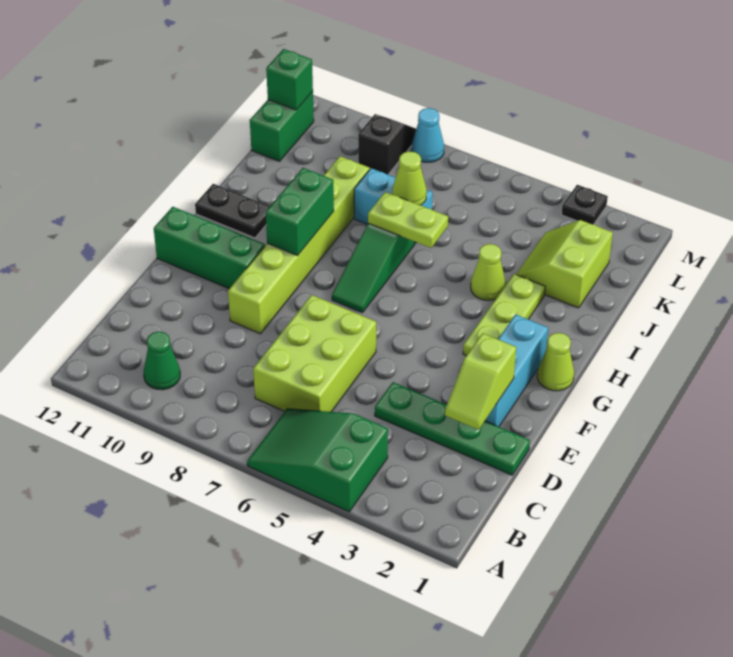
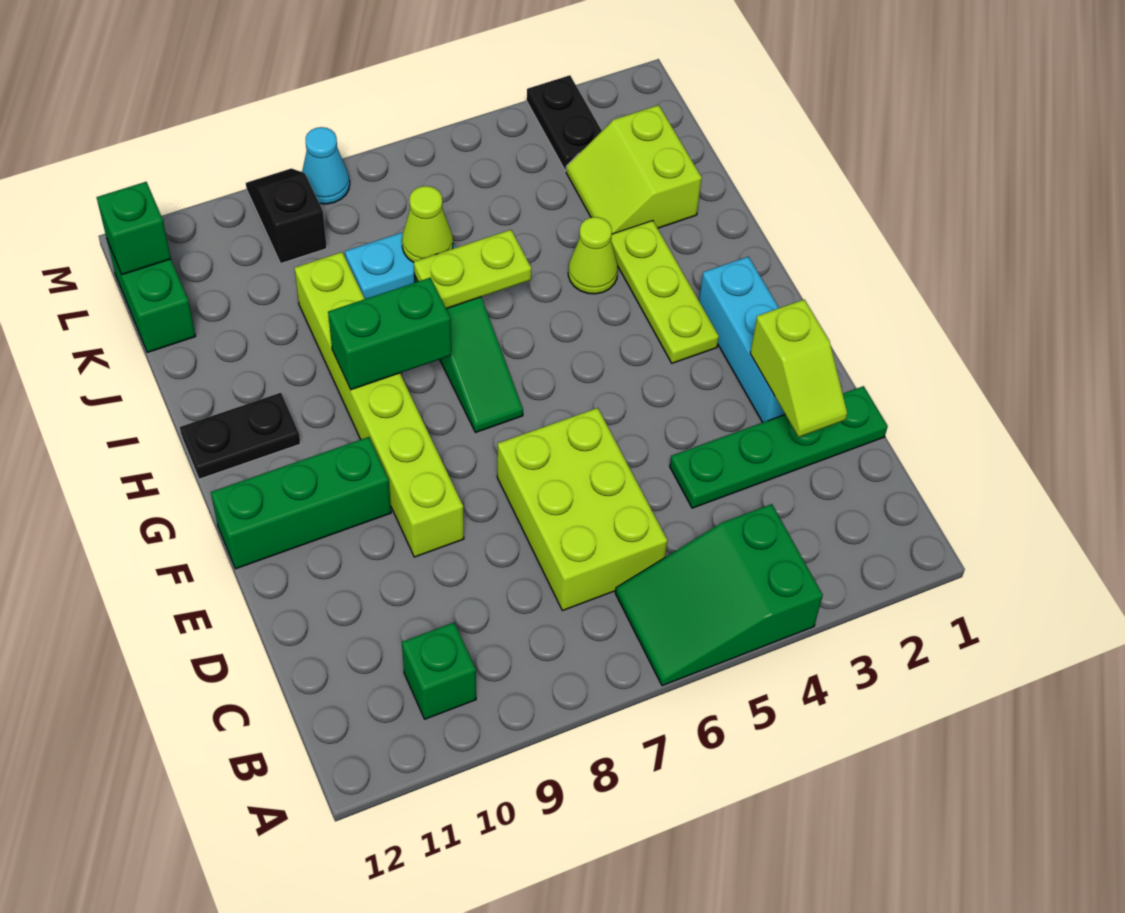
green 1x1 cone [144,332,180,390] -> green 1x1 brick [402,623,476,719]
lime 1x1 cone [537,333,574,391] -> none
green 1x2 brick [266,168,334,255] -> green 1x2 brick turned to [328,278,452,390]
black 1x1 plate [562,185,608,224] -> black 1x2 plate [527,75,602,171]

